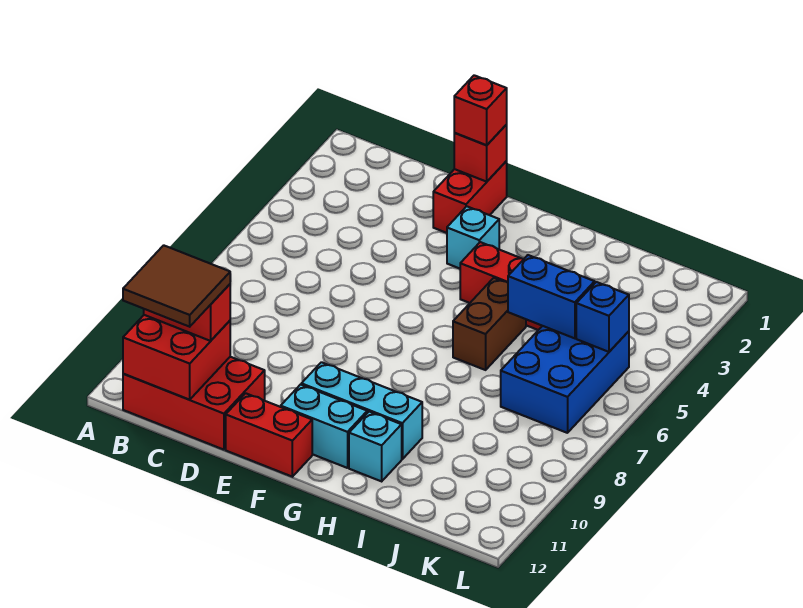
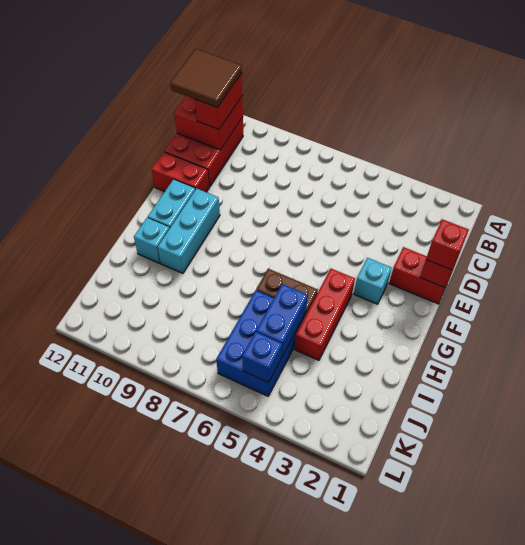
red 1x2 brick [226,393,312,477] -> red 1x2 brick turned to [152,152,209,192]
blue 2x3 brick [501,326,629,433] -> blue 2x3 brick turned to [216,291,306,396]

